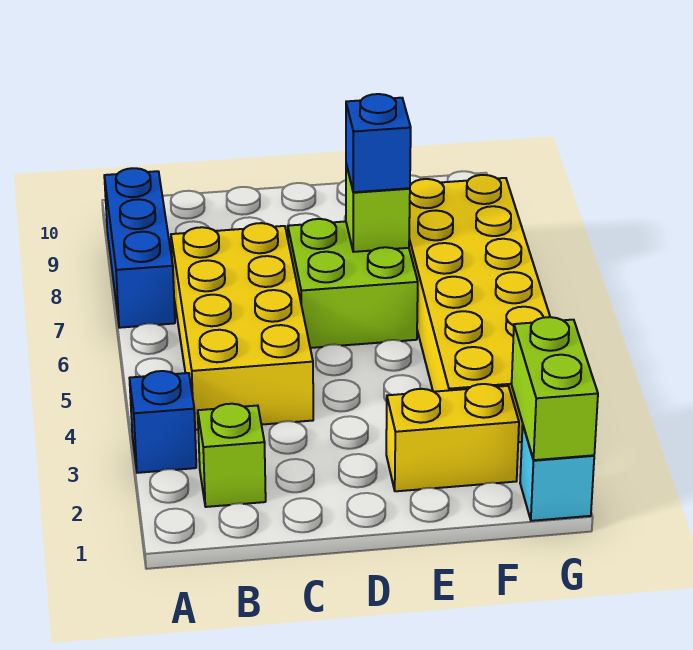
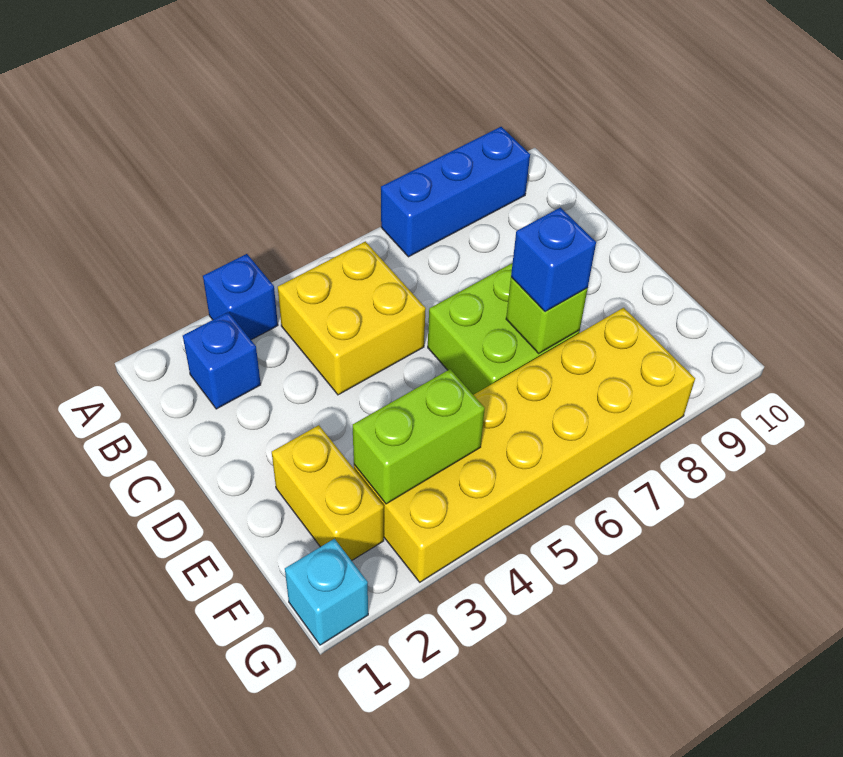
lime 1x1 brick [198,404,266,507] -> blue 1x1 brick [183,312,261,409]
yellow 2x4 brick [171,223,313,430] -> yellow 2x2 brick [278,241,426,395]
lime 1x2 brick [512,317,598,460] -> lime 1x2 brick moved to [353,369,485,504]

